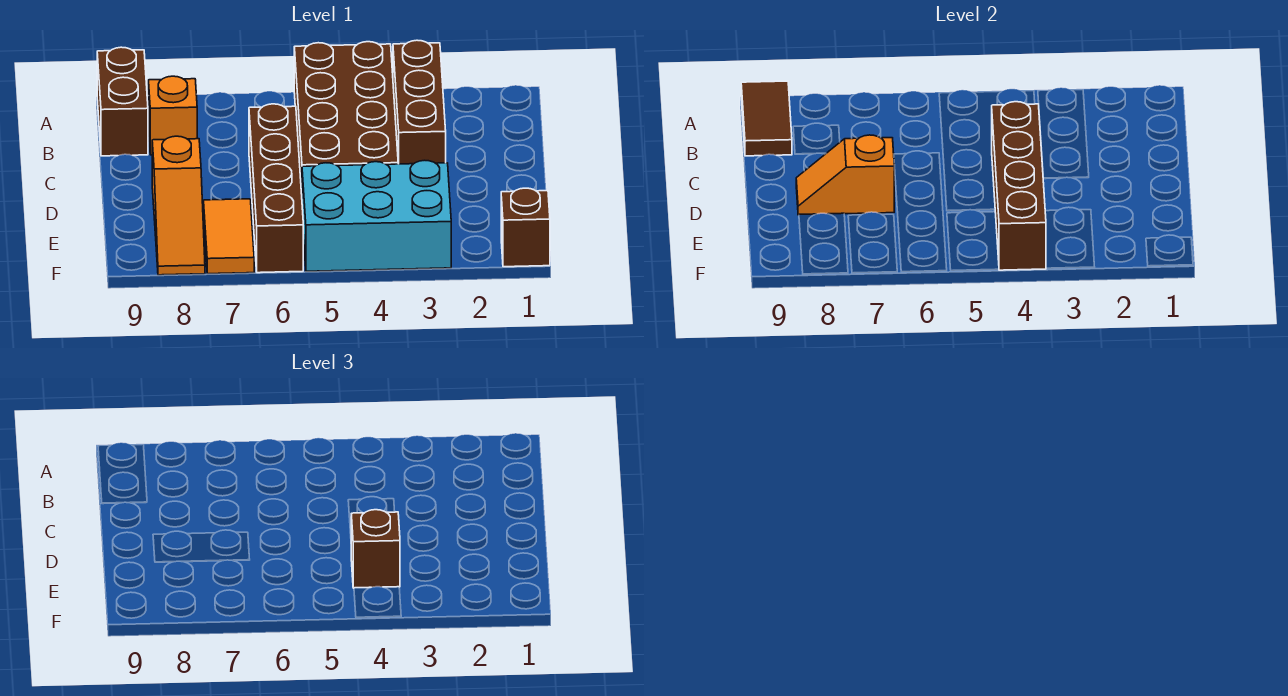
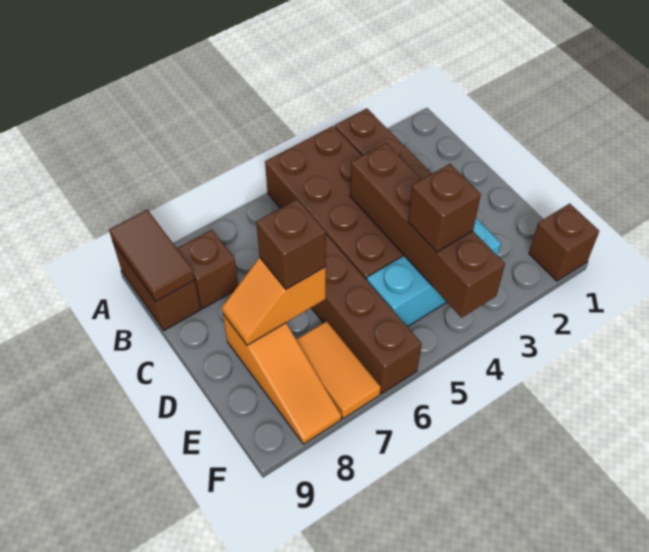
orange 1x1 brick [149,76,197,155] -> brown 1x1 brick [177,230,238,308]
none -> brown 1x1 brick [256,199,326,289]
cyan 2x3 brick [302,160,451,271] -> cyan 1x3 brick [367,218,501,327]

